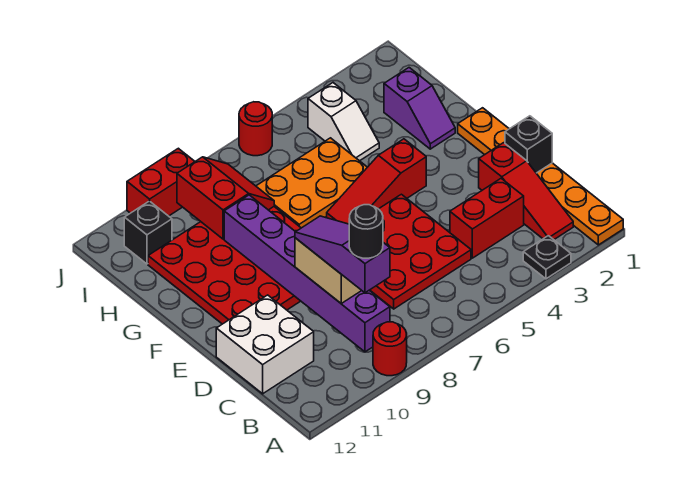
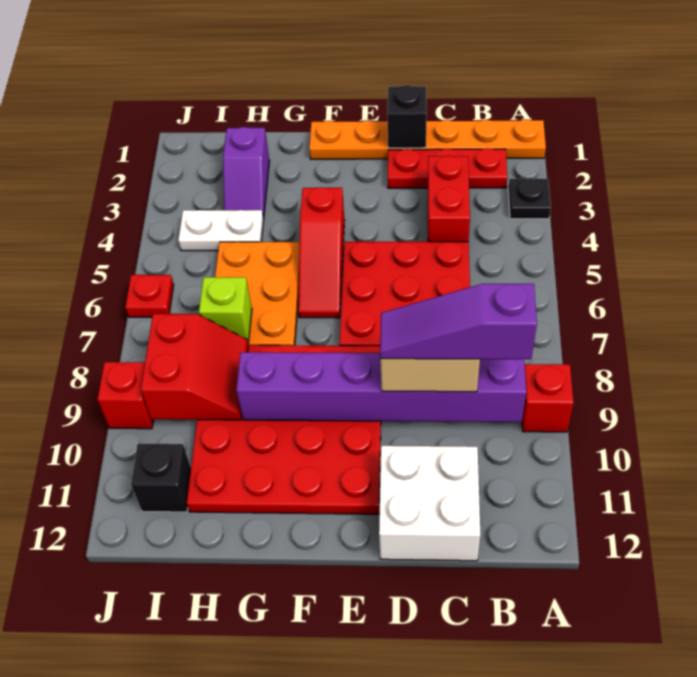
red 1x1 round brick [373,322,407,376] -> red 1x1 brick [522,364,574,432]
red 1x3 slope [479,143,573,240] -> red 1x3 plate [388,148,507,188]
black 1x1 round brick [349,205,383,258] -> none
purple 1x2 slope [384,68,455,149] -> purple 1x2 slope turned to [223,127,269,219]
white 1x2 slope [308,83,379,161] -> white 1x2 plate [178,210,264,251]
none -> lime 1x1 brick [199,277,252,343]
red 2x2 slope [177,157,274,239] -> red 2x2 slope turned to [141,314,248,420]
red 1x1 round brick [239,102,272,156] -> red 1x1 plate [125,275,174,317]
red 1x2 brick [127,148,195,216] -> red 1x1 brick [97,362,154,429]

